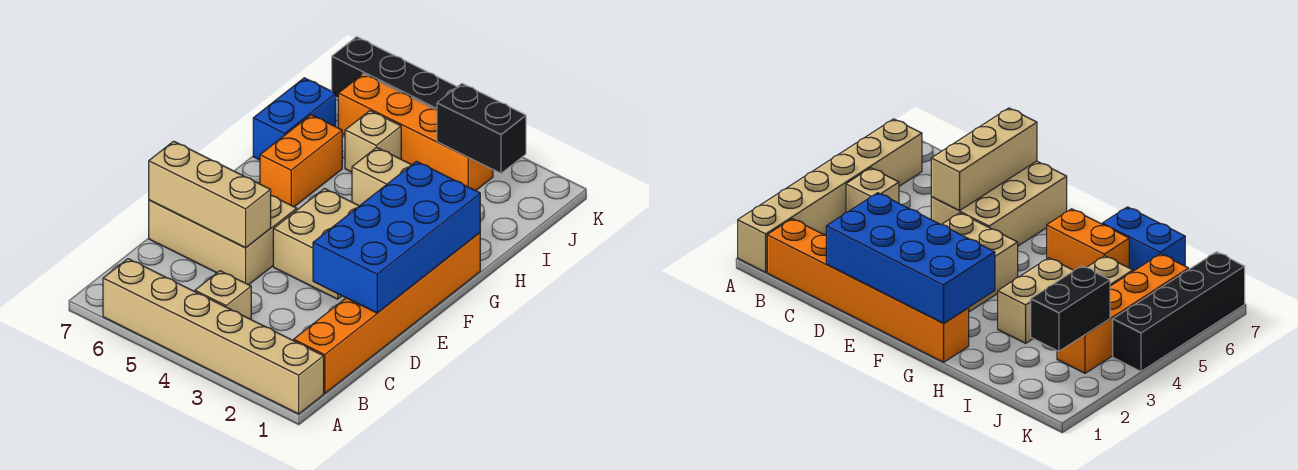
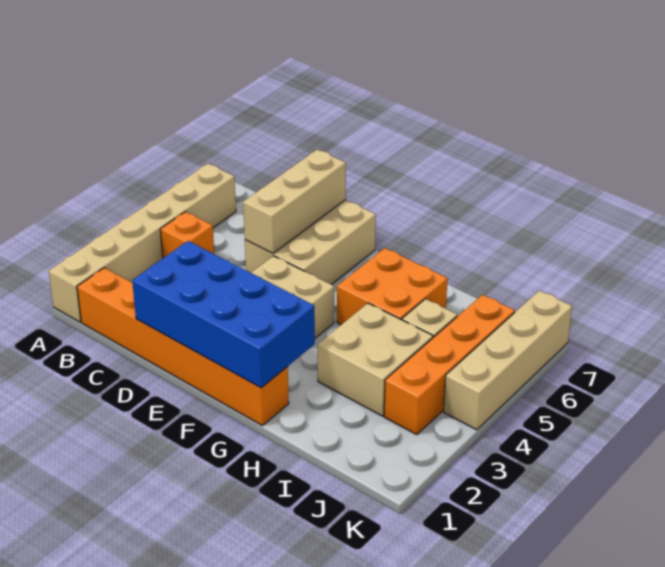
tan 1x1 brick [195,271,251,319] -> orange 1x1 brick [160,212,214,258]
orange 1x2 brick [260,115,342,207] -> orange 2x2 brick [337,248,448,325]
tan 1x2 brick [352,147,411,206] -> tan 2x2 brick [318,303,433,416]
blue 1x2 brick [253,78,336,160] -> none
black 1x2 brick [437,84,526,173] -> none
black 1x4 brick [332,37,457,110] -> tan 1x4 brick [444,291,572,430]

